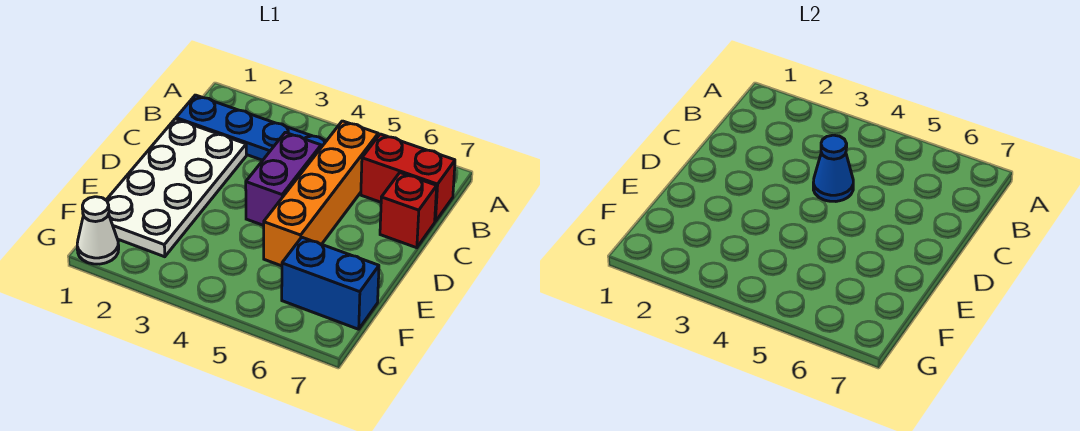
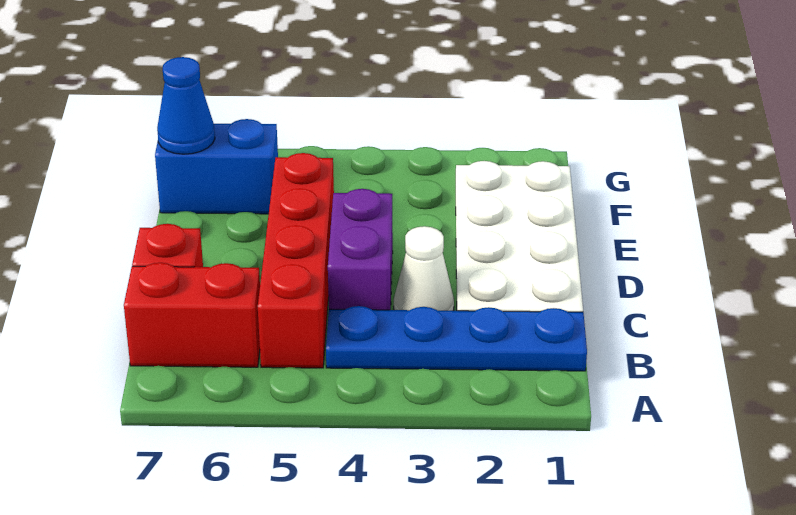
orange 1x4 brick [264,121,378,266] -> red 1x4 brick [258,153,334,368]
blue 1x1 cone [813,135,853,201] -> blue 1x1 cone moved to [157,57,215,154]
white 1x1 cone [77,197,119,264] -> white 1x1 cone moved to [394,226,454,311]

